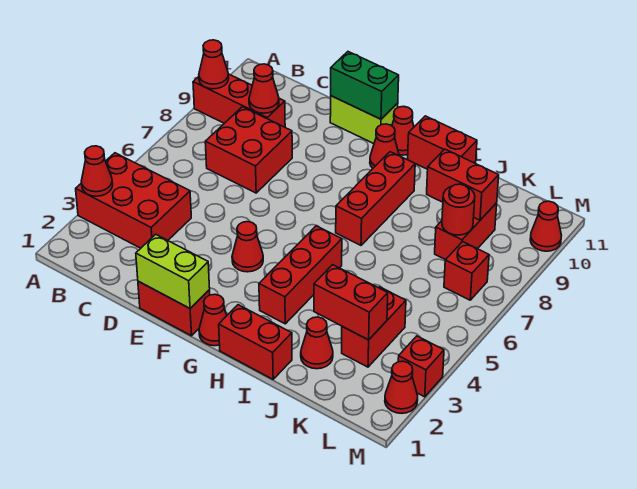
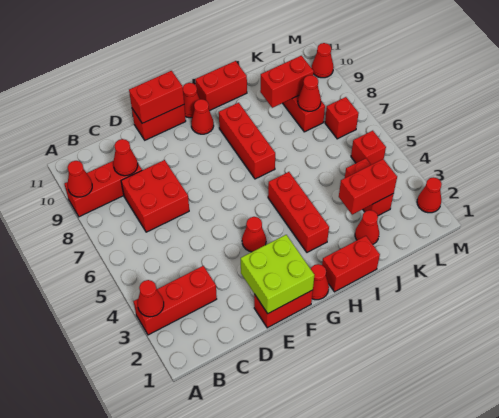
red 2x3 brick [76,153,191,248] -> red 1x3 brick [134,266,217,335]
lime 1x2 brick [136,234,210,308] -> lime 2x2 brick [241,235,314,313]
lime 1x2 brick [330,96,398,144] -> red 1x2 brick [132,105,186,140]
green 1x2 brick [331,52,399,119] -> red 1x2 brick [129,71,184,123]
red 1x1 round brick [442,184,475,235] -> red 1x1 cone [298,75,321,111]
red 1x1 brick [398,336,444,397] -> red 1x1 brick moved to [351,131,386,165]

